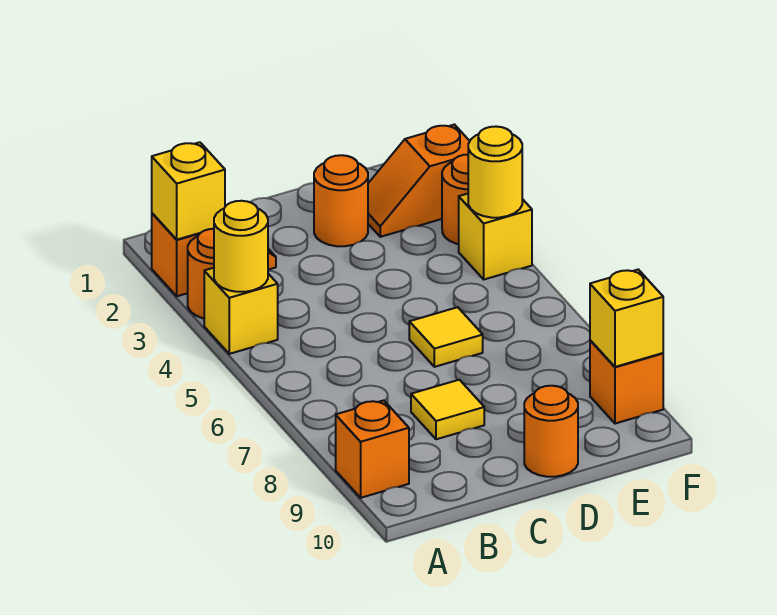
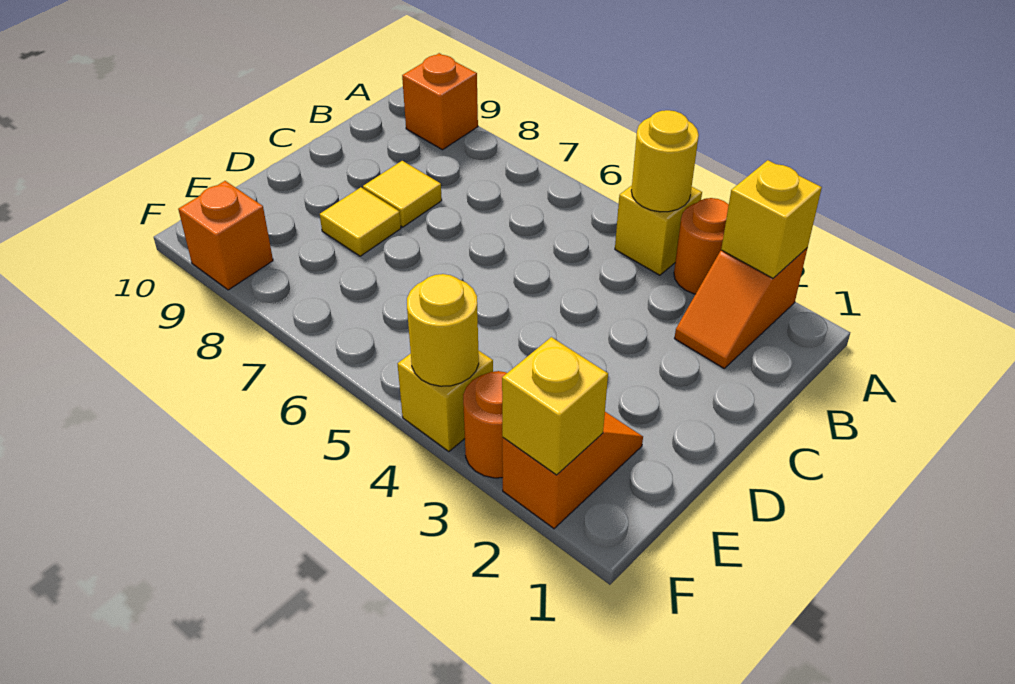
orange 1x1 round brick [314,155,368,246] -> none
yellow 1x1 tile [409,307,483,367] -> yellow 1x1 tile moved to [320,187,401,256]
orange 1x1 round brick [524,386,578,477] -> none
yellow 1x1 brick [590,270,663,367] -> yellow 1x1 brick moved to [502,337,608,475]

